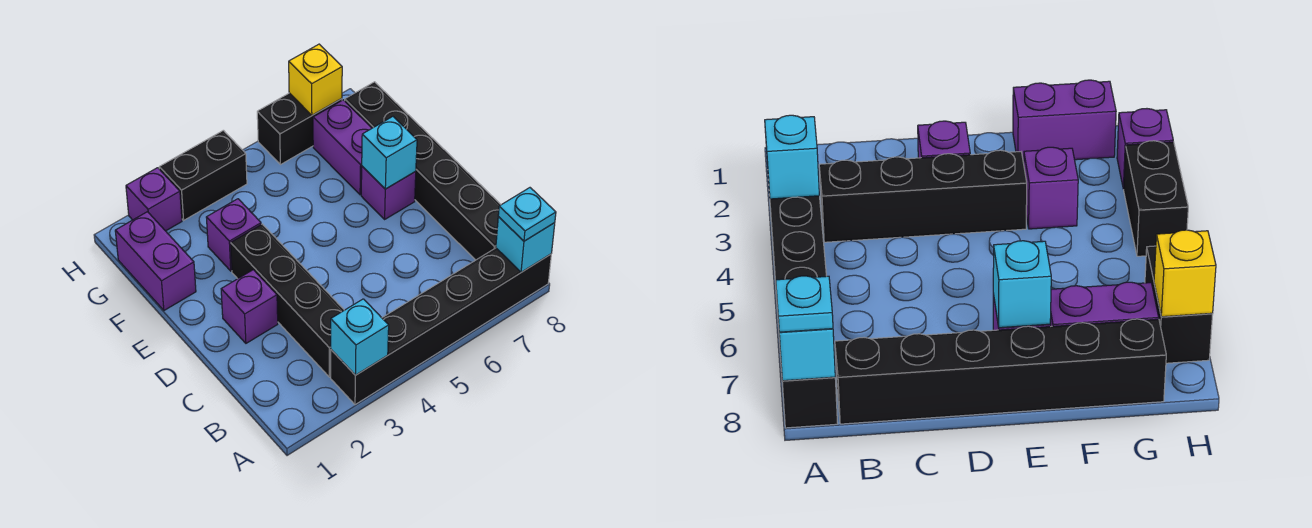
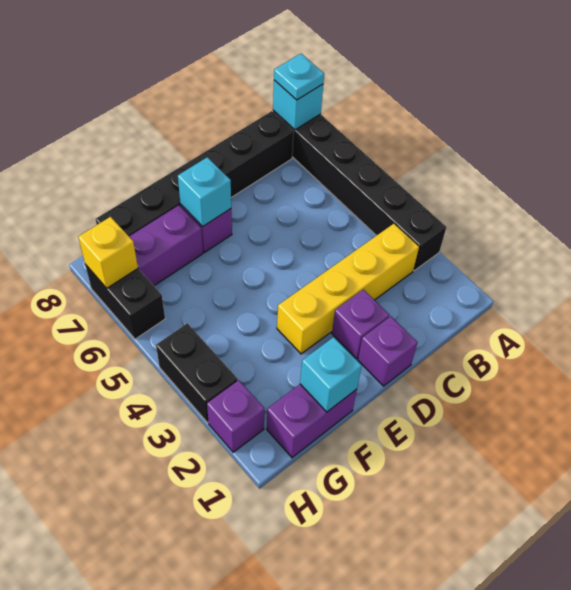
cyan 1x1 brick [331,299,389,375] -> cyan 1x1 brick moved to [300,337,362,412]
black 1x4 brick [231,224,344,377] -> yellow 1x4 brick [277,224,419,354]
purple 1x1 brick [206,199,261,271] -> purple 1x1 brick moved to [358,316,417,386]

